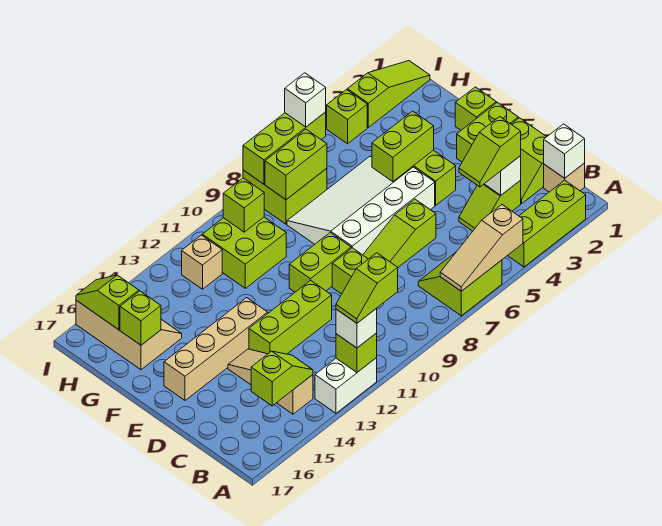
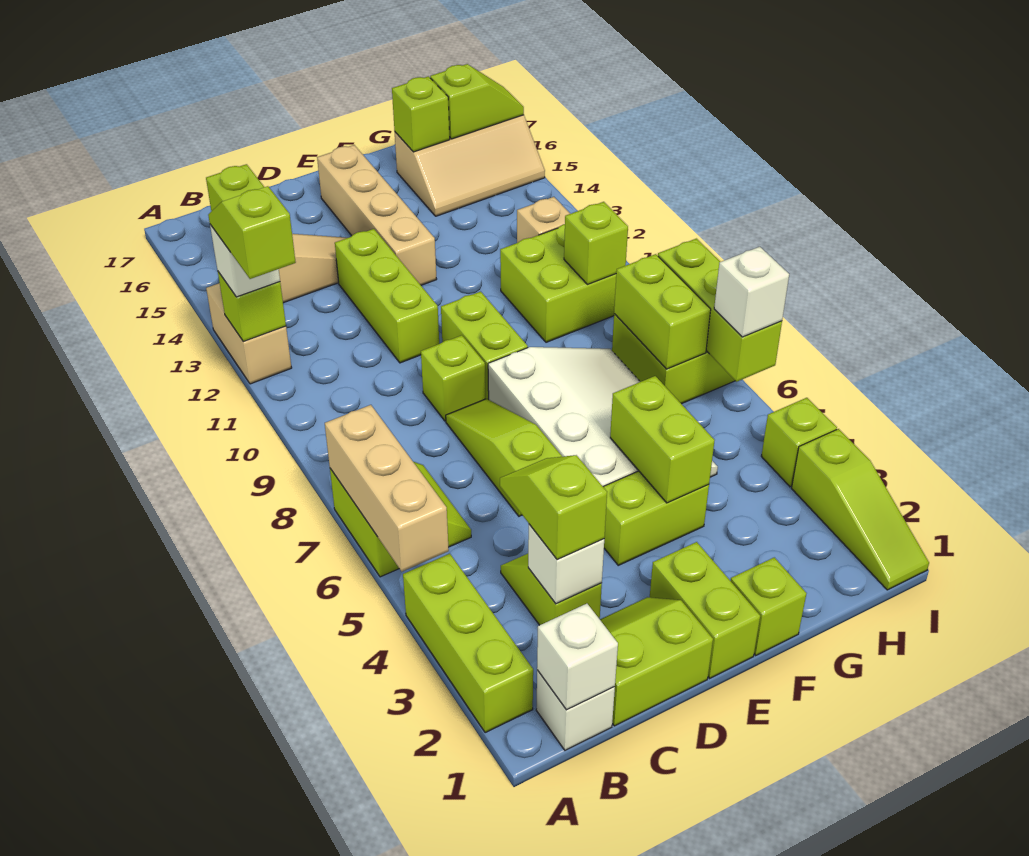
tan 1x3 slope [440,205,523,291] -> tan 1x3 brick [325,405,449,571]
white 1x2 brick [315,358,377,413] -> tan 1x2 brick [206,283,292,384]
tan 1x1 brick [544,163,585,192] -> white 1x1 brick [536,670,615,750]

